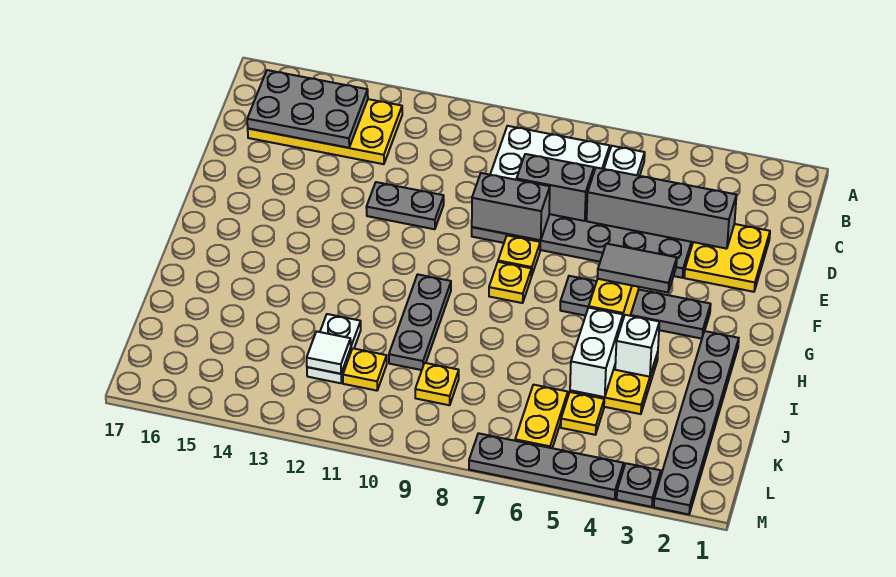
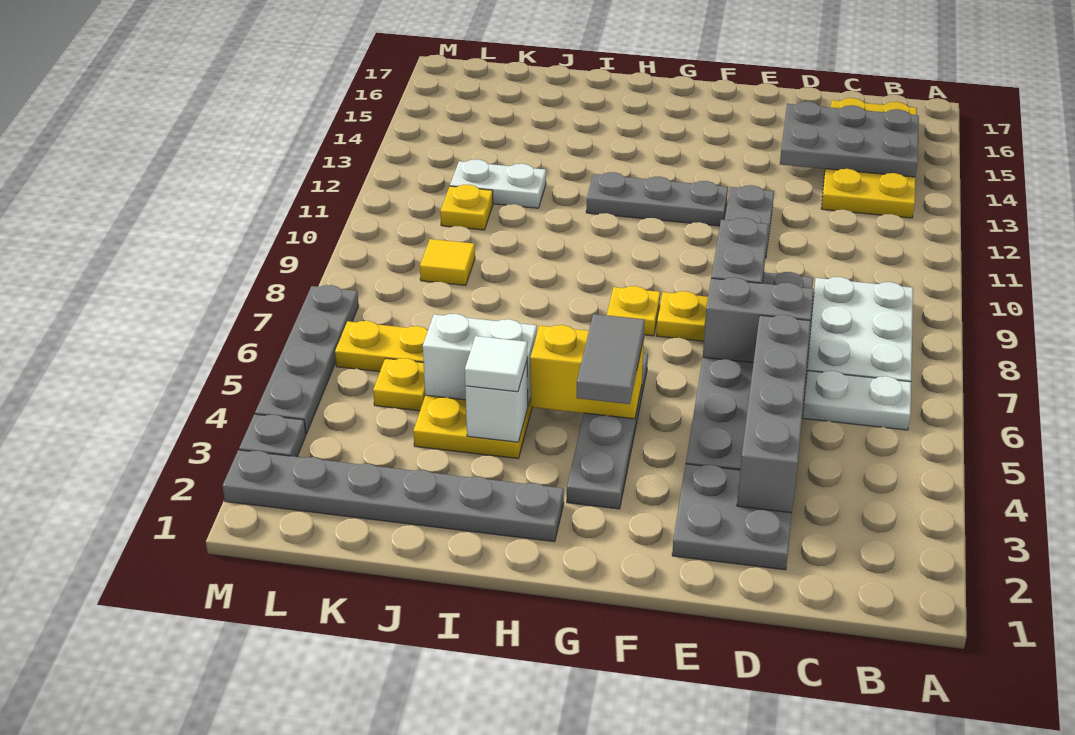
grey 2x3 plate [247,70,368,148] -> grey 2x3 plate turned to [780,101,919,177]
yellow 2x2 plate [684,224,770,292] -> grey 2x2 plate [672,464,792,570]
grey 1x2 brick [516,154,594,221] -> grey 1x2 brick turned to [703,277,814,363]
grey 1x3 plate [389,274,451,370] -> grey 1x3 plate moved to [586,172,728,226]
yellow 1x1 plate [415,363,459,405] -> yellow 1x1 tile [420,239,475,285]
white 1x1 tile [307,331,351,374] -> white 1x1 tile moved to [465,336,527,392]

